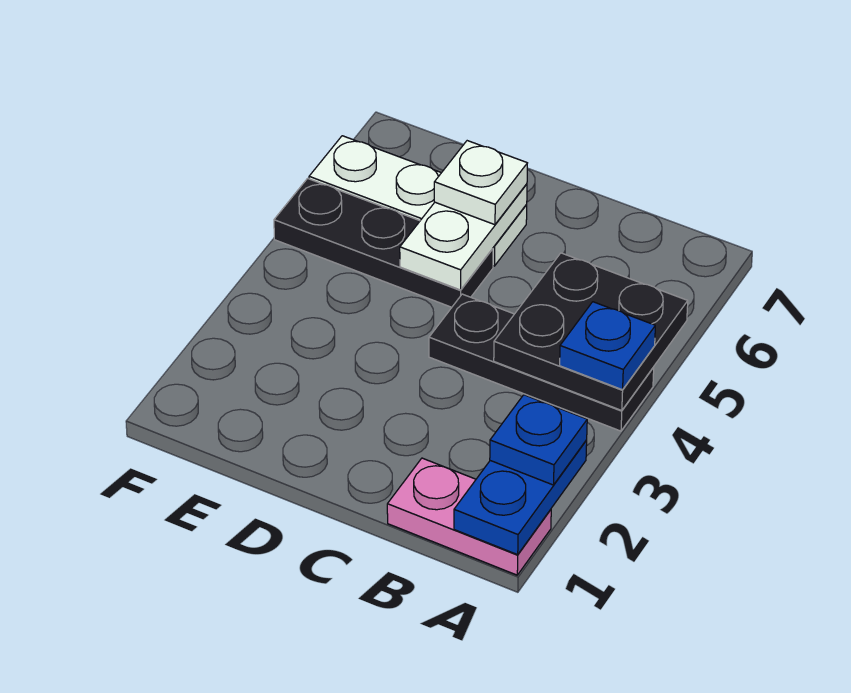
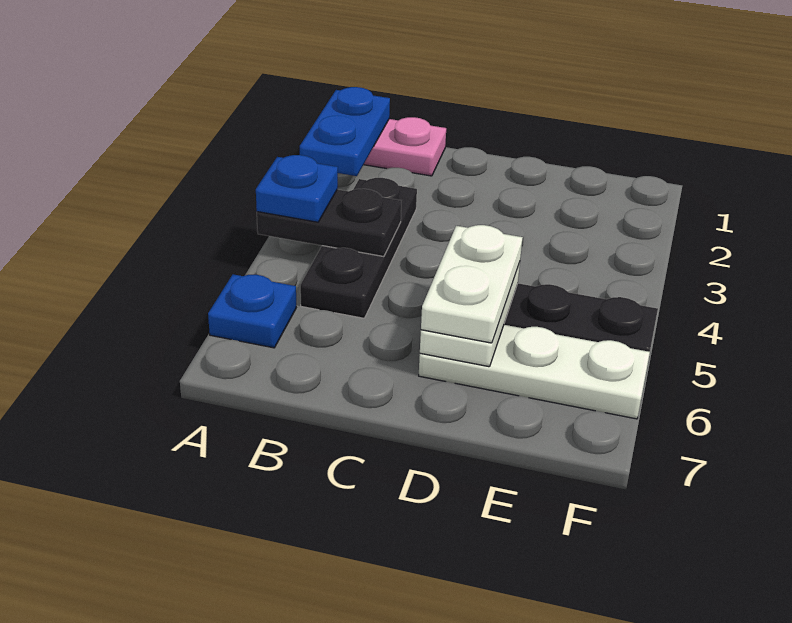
blue 1x1 plate [490,395,587,485] -> blue 1x1 plate moved to [208,274,296,348]
black 1x3 plate [429,294,654,431] -> black 1x3 plate turned to [300,178,417,318]
black 2x2 plate [494,253,688,411] -> black 1x2 plate [257,189,401,257]
white 1x1 plate [434,141,527,225] -> white 1x2 plate [421,225,523,343]

